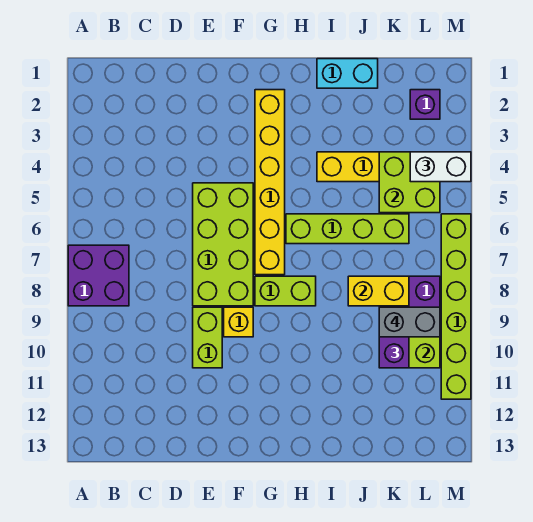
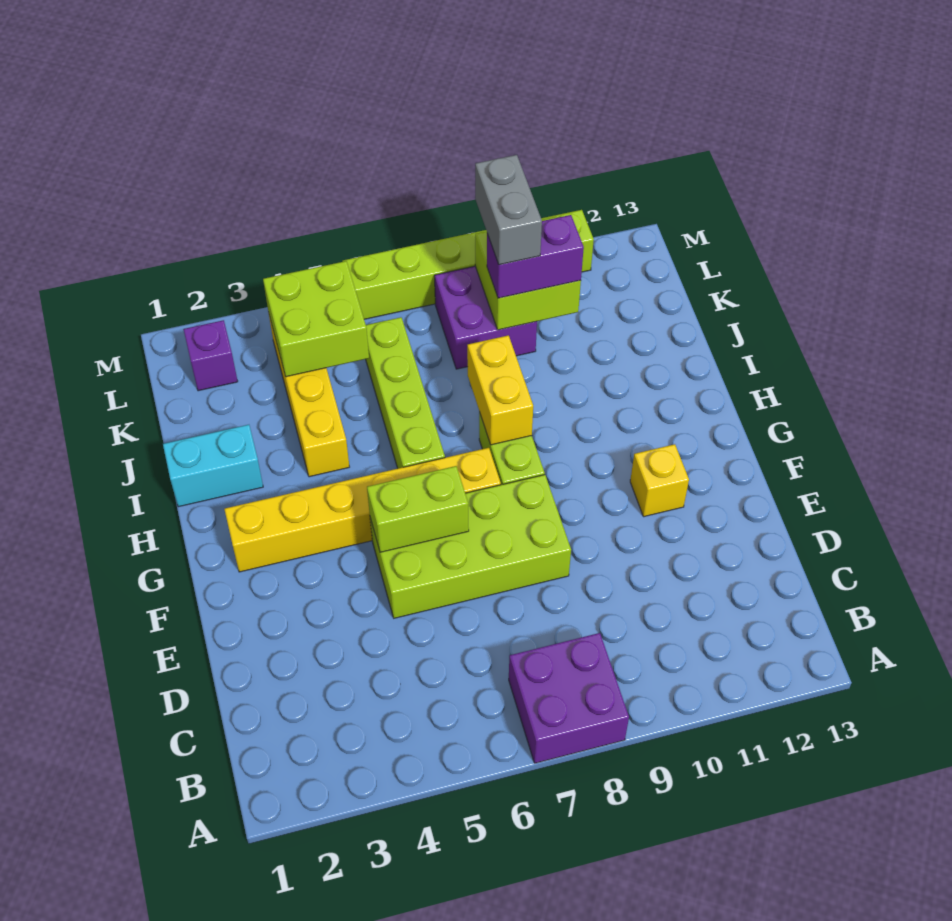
lime 1x2 brick [193,307,222,368] -> lime 1x2 brick moved to [367,466,469,552]
yellow 1x1 brick [224,307,253,337] -> yellow 1x1 brick moved to [630,444,689,517]
cyan 1x2 brick [317,59,378,88] -> cyan 1x2 brick turned to [163,425,263,507]
yellow 1x2 brick [348,276,409,306] -> yellow 1x2 brick moved to [467,335,533,445]
white 1x2 brick [410,152,471,182] -> none

